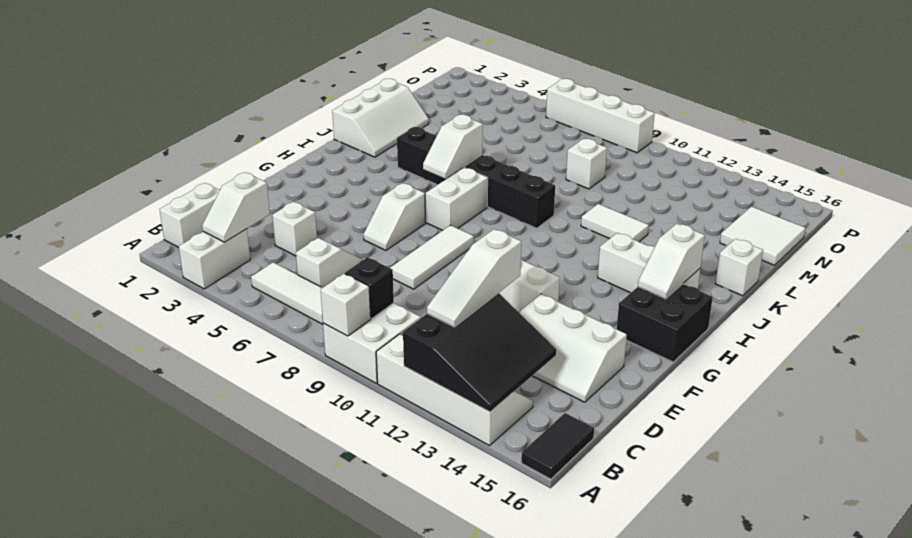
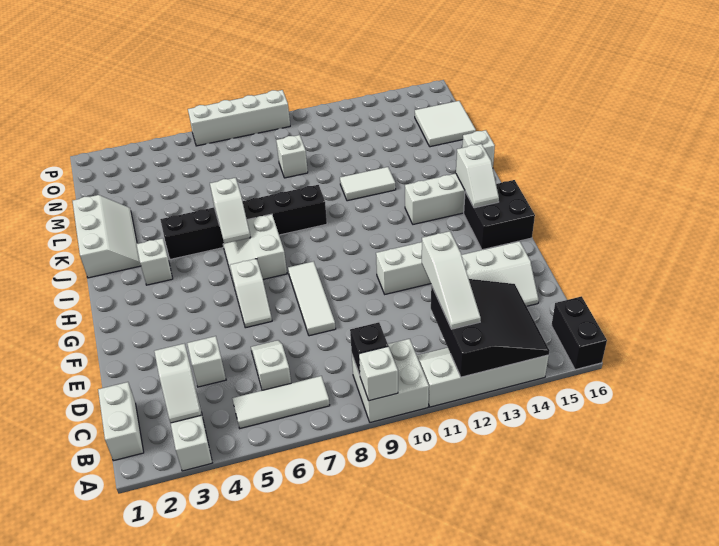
black 1x2 tile [521,413,594,479] -> black 1x2 brick [551,296,607,370]
none -> white 1x1 brick [137,238,173,285]

